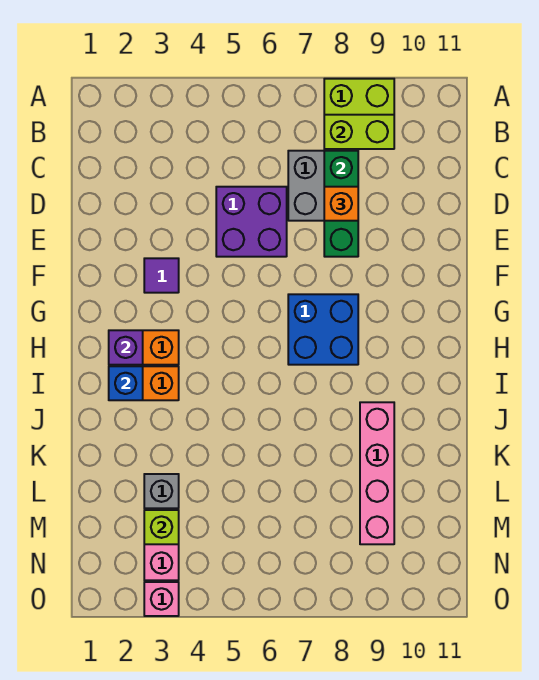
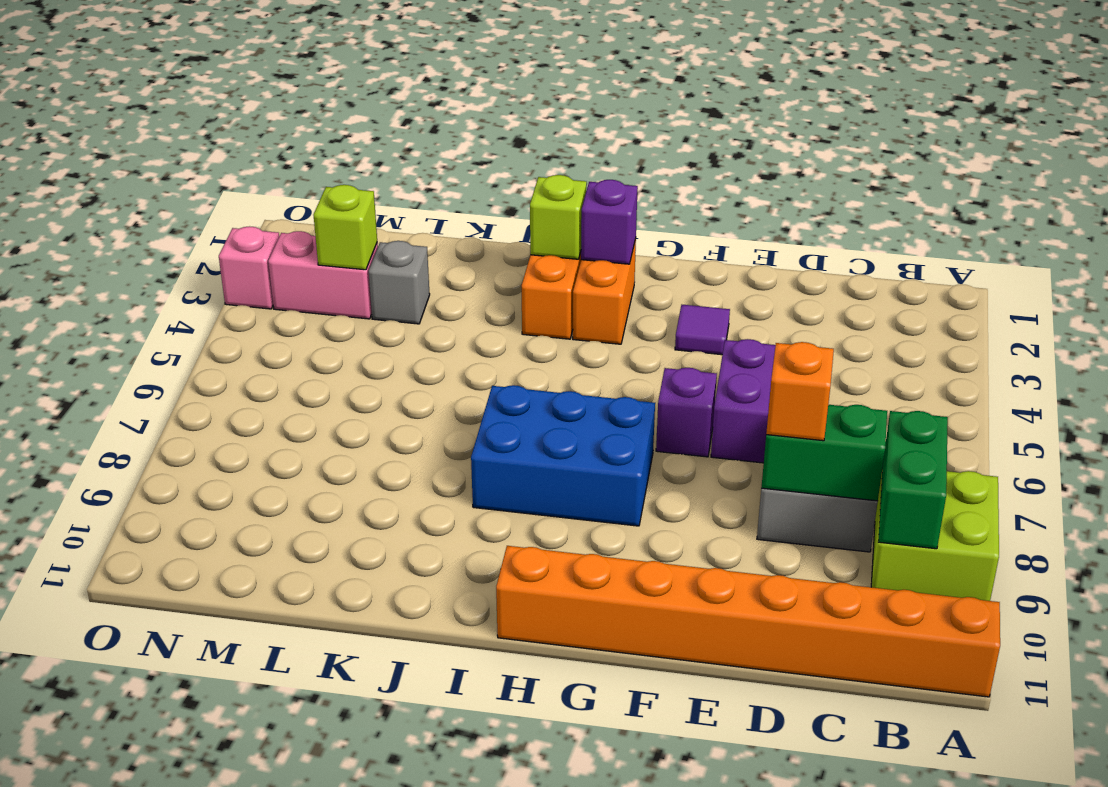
none -> orange 1x8 brick [496,546,1000,697]
lime 1x2 brick [324,115,394,149] -> green 1x2 brick [878,411,948,549]
green 1x3 brick [324,151,358,257] -> green 1x2 brick [761,405,887,501]
none -> purple 1x1 brick [656,368,717,457]
blue 2x2 brick [288,294,358,365] -> blue 2x3 brick [471,385,655,526]
blue 1x1 brick [109,366,143,400] -> lime 1x1 brick [530,175,587,259]
pink 1x4 brick [360,402,394,544] -> none

